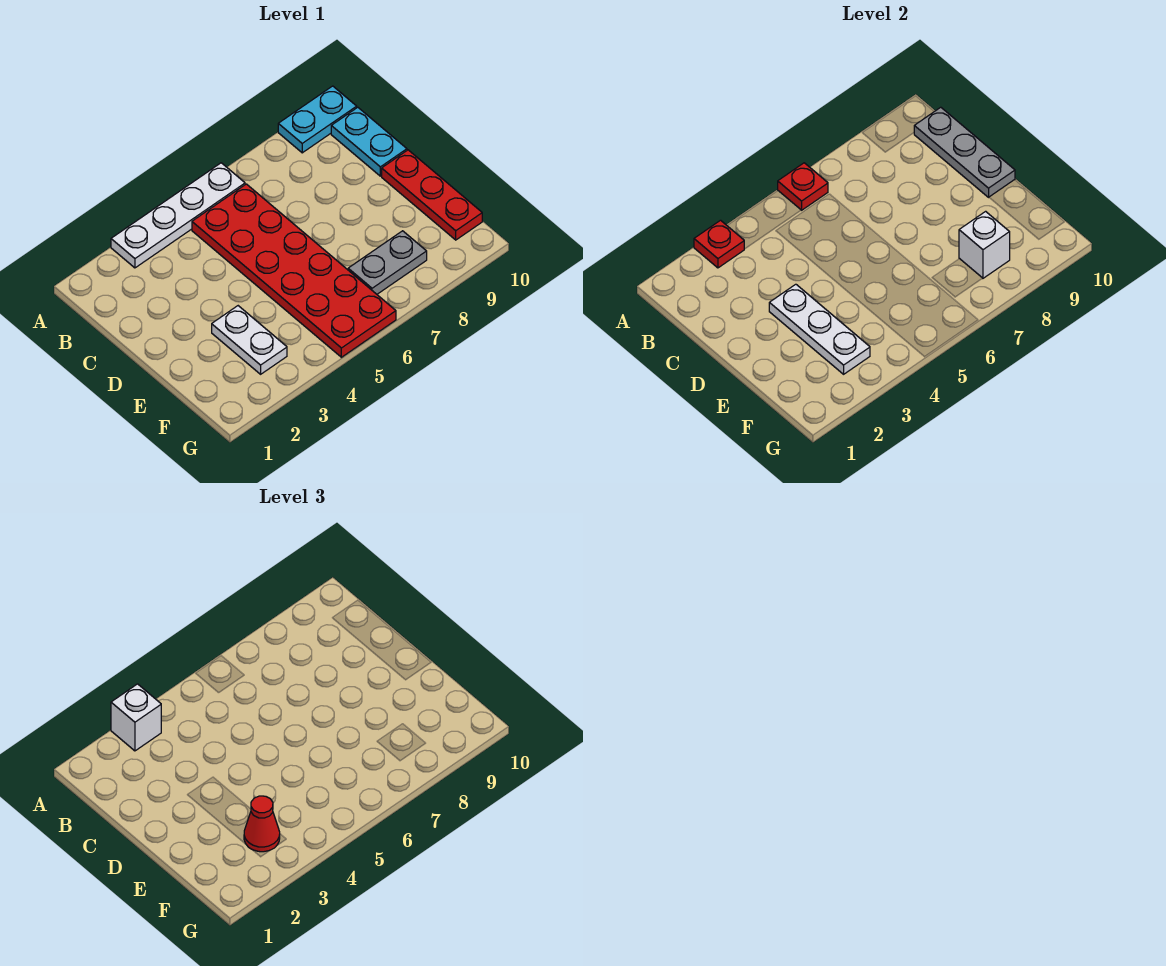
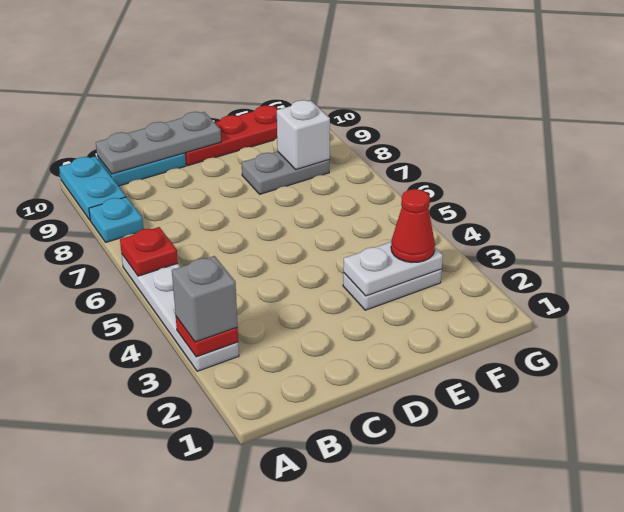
white 1x1 brick [111,684,161,751] -> grey 1x1 brick [172,256,238,342]
none -> cyan 1x1 plate [89,197,143,242]
red 2x6 plate [192,184,396,357] -> none
white 1x3 plate [769,284,870,374] -> white 1x2 plate [343,242,443,296]
grey 1x2 plate [348,231,427,294] -> grey 1x2 plate turned to [242,152,330,194]

